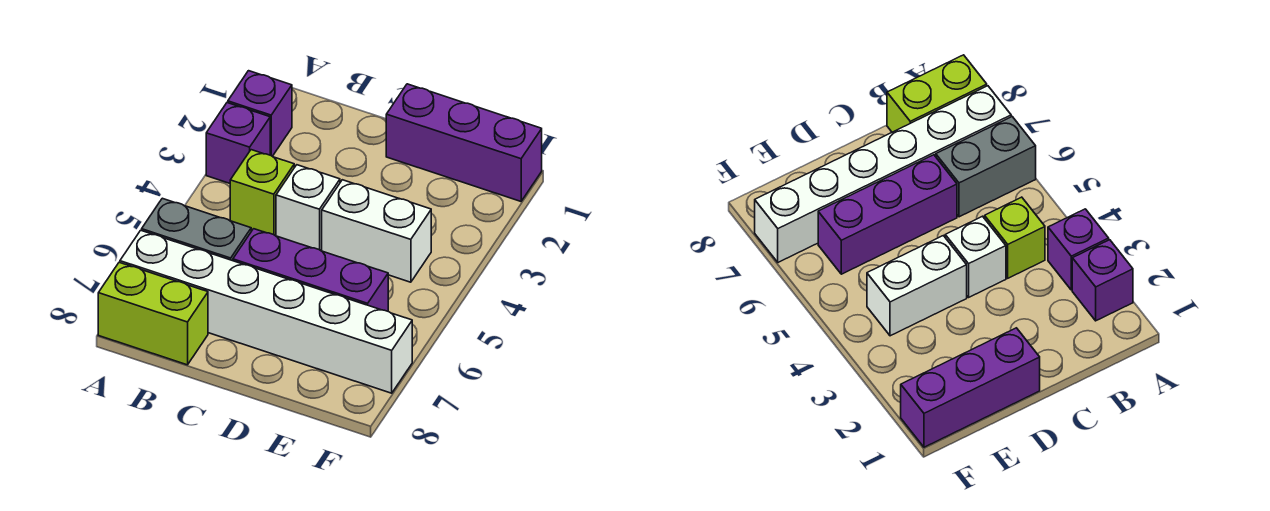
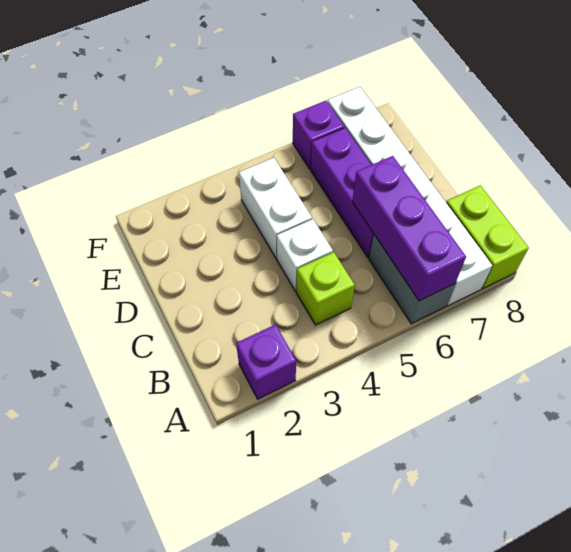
purple 1x1 brick [206,103,270,183] -> purple 1x1 brick moved to [293,101,344,169]
purple 1x3 brick [386,84,542,201] -> purple 1x3 brick moved to [352,156,466,301]

